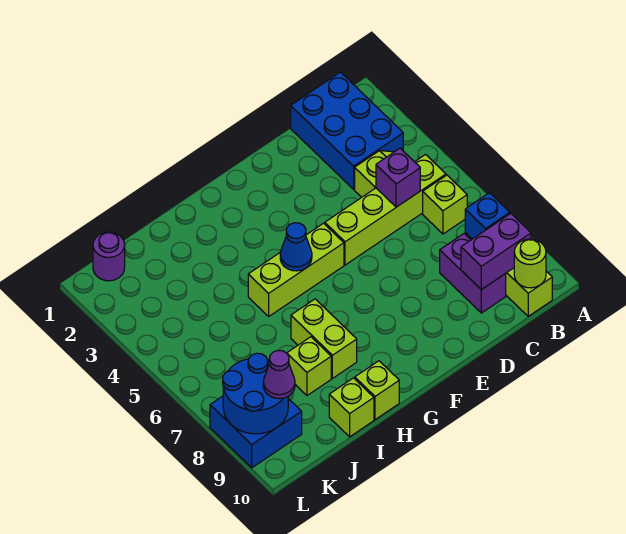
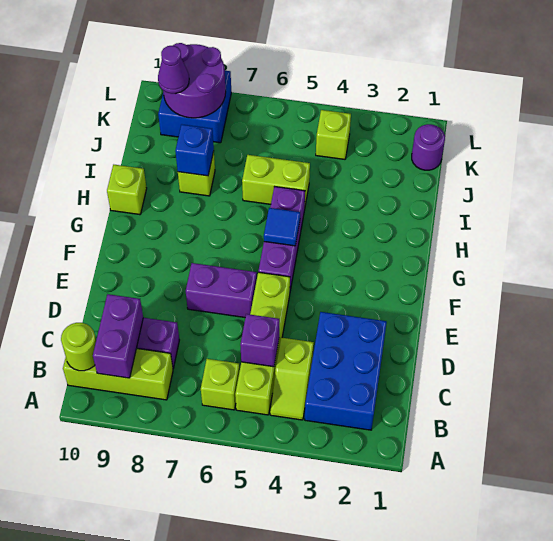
blue 2x3 brick [291,72,403,189] -> blue 2x3 brick turned to [305,312,387,430]
blue 1x1 brick [465,193,510,239] -> blue 1x1 brick moved to [175,125,214,176]
none -> purple 1x2 brick [186,263,257,317]
lime 1x3 brick [248,223,344,316] -> purple 1x3 brick [258,187,305,291]
blue 1x1 cone [280,223,312,271] -> blue 1x1 tile [264,208,300,246]
lime 1x2 brick [291,299,357,378] -> lime 1x2 brick moved to [242,155,310,205]
lime 1x1 brick [329,378,374,437] -> lime 1x1 brick moved to [316,110,351,159]
blue 2x2 round brick [223,353,288,434] -> purple 2x2 round brick [163,43,226,118]

